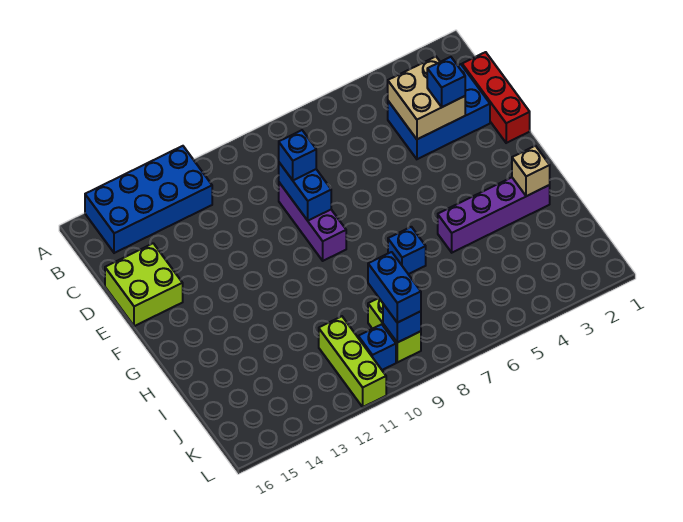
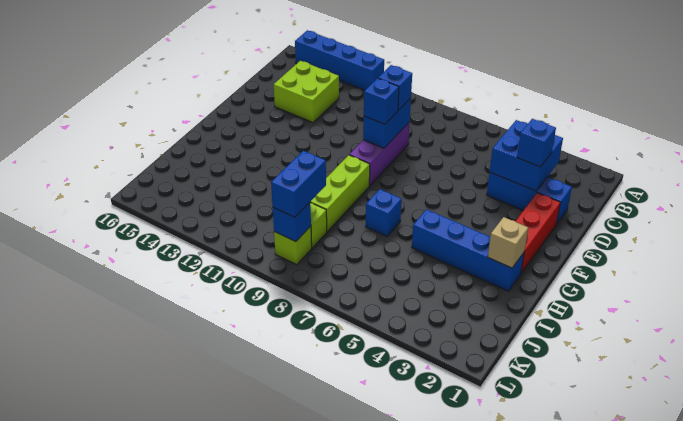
blue 2x4 brick [85,146,212,253] -> blue 1x4 brick [295,30,384,90]
red 1x3 brick [462,52,530,143] -> red 1x3 brick moved to [515,193,561,273]
blue 2x3 brick [388,64,490,159] -> blue 1x3 brick [487,172,572,224]
tan 2x2 brick [388,57,465,139] -> blue 2x2 brick [490,120,563,191]
lime 2x2 brick [105,243,183,326] -> lime 2x2 brick moved to [274,61,339,123]
purple 1x4 brick [438,177,550,253] -> blue 1x4 brick [412,209,524,291]
lime 1x3 brick [319,316,386,407] -> lime 1x3 brick moved to [310,155,370,232]
blue 1x1 brick [358,324,396,370] -> blue 1x1 brick moved to [364,78,399,124]

